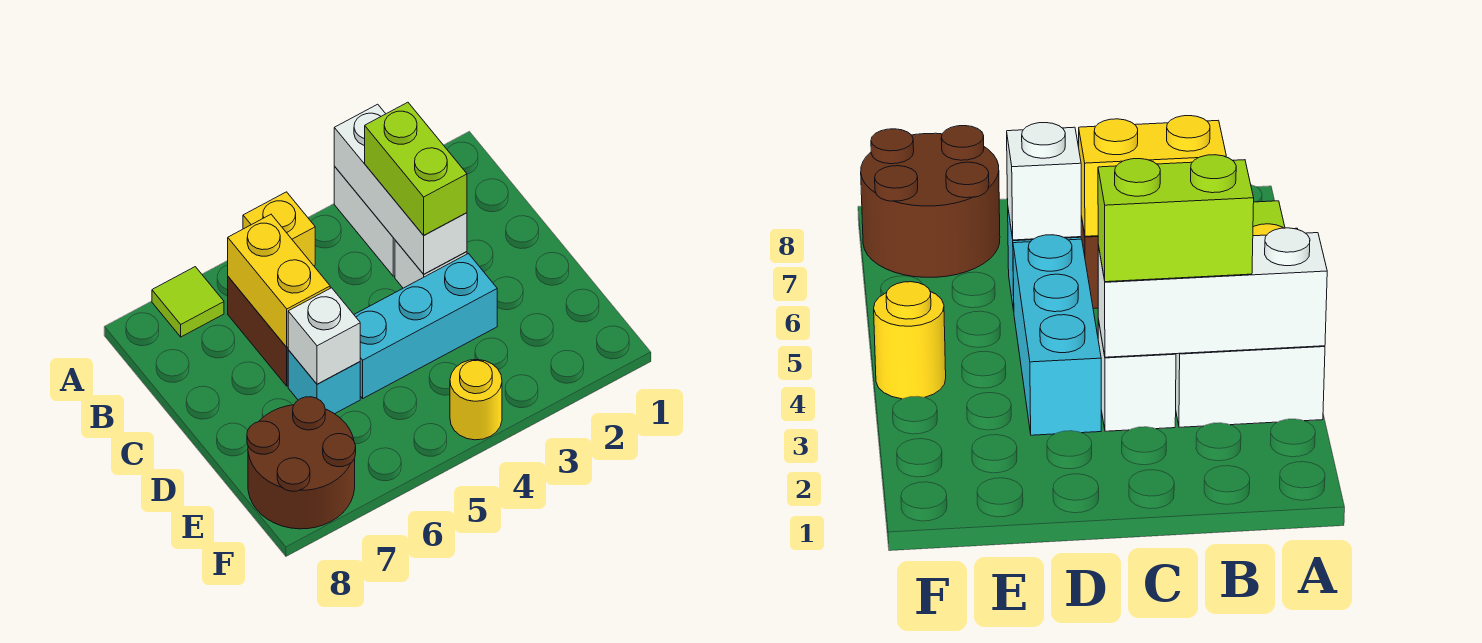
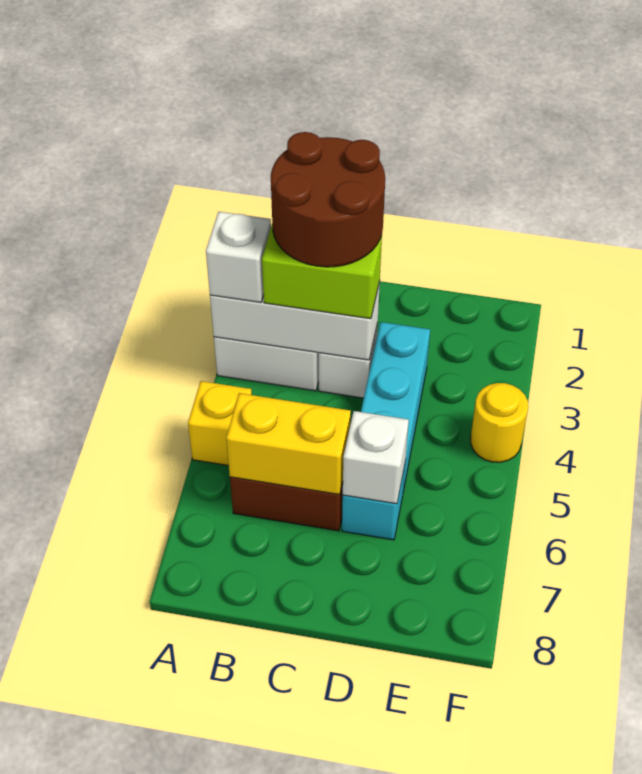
none -> white 1x1 brick [206,212,271,302]
lime 1x1 tile [152,267,224,337] -> none
brown 2x2 round brick [247,397,356,529] -> brown 2x2 round brick moved to [271,132,385,267]

